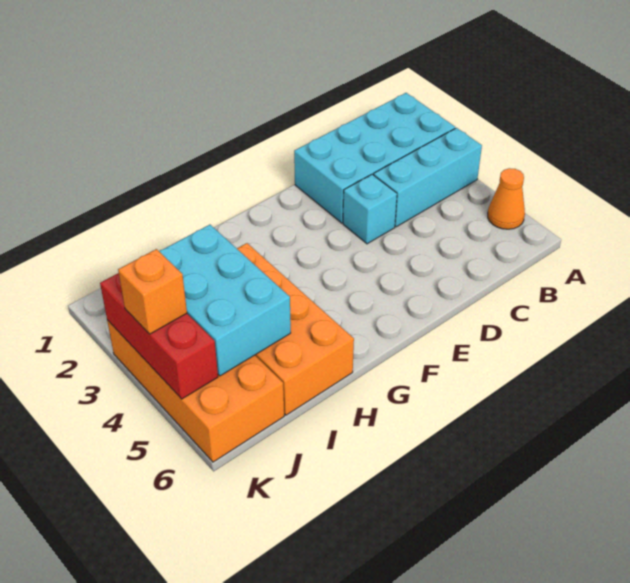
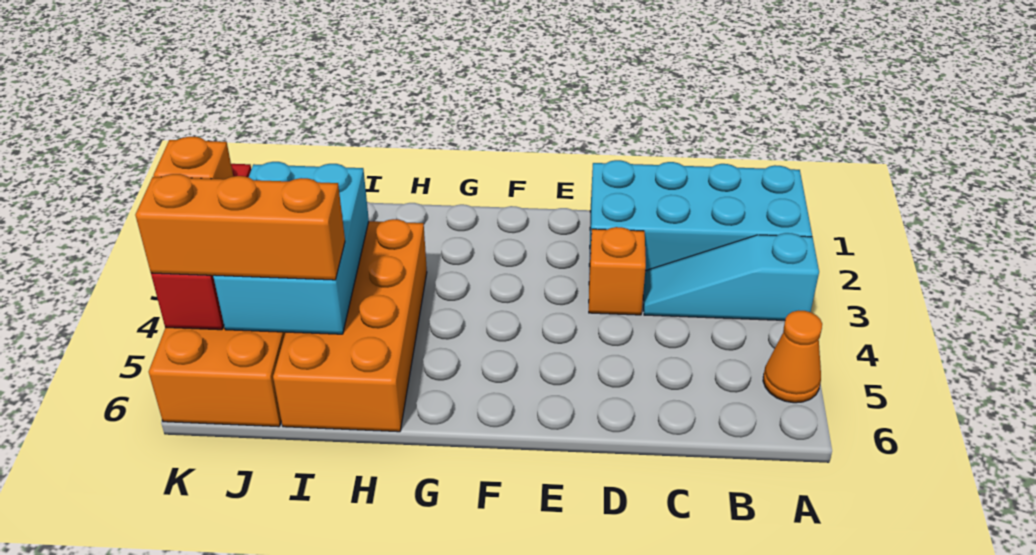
cyan 1x3 brick [374,128,482,227] -> cyan 1x3 slope [643,233,819,320]
cyan 1x1 brick [343,174,397,244] -> orange 1x1 brick [589,227,646,315]
none -> orange 1x3 brick [135,174,345,280]

